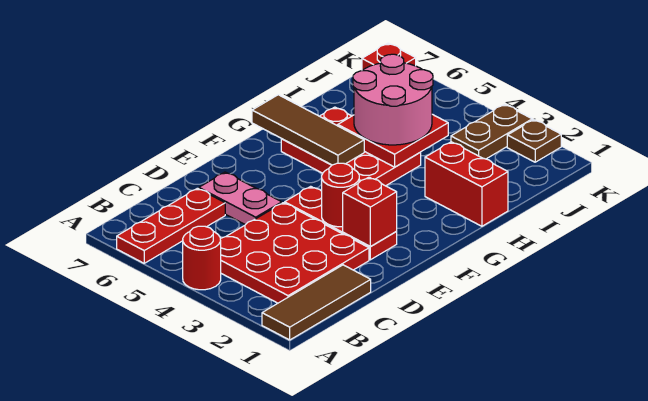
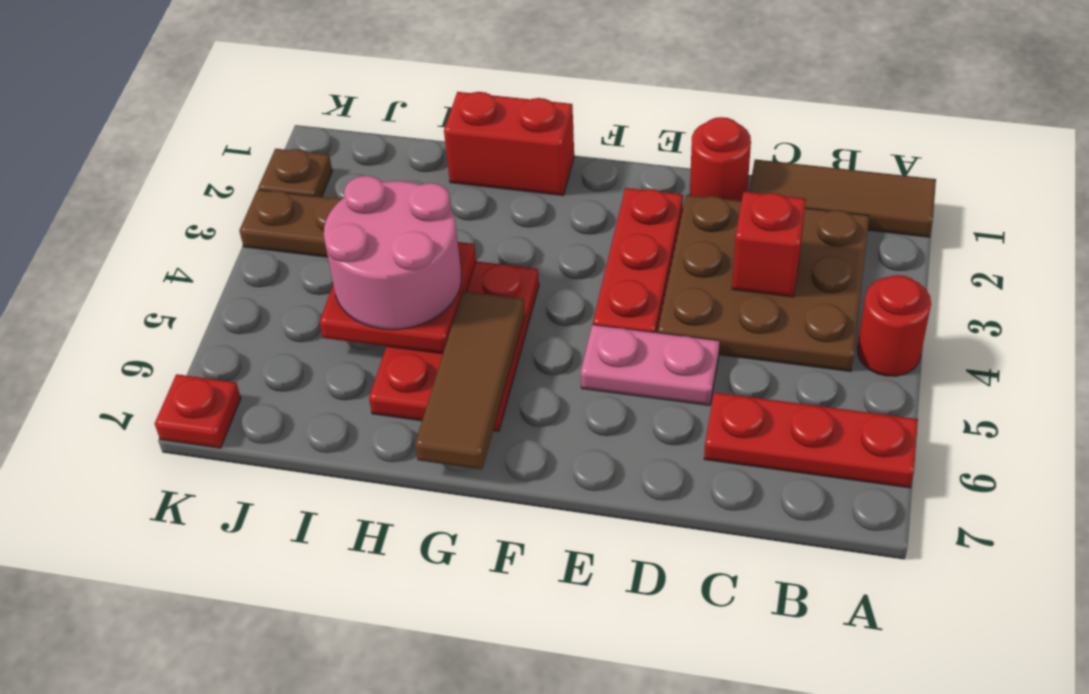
red 3x3 plate [220,203,369,303] -> brown 3x3 plate [657,195,869,372]
pink 1x2 plate [199,172,282,225] -> pink 1x2 plate turned to [581,325,720,406]
red 1x1 brick [343,177,397,246] -> red 1x1 brick moved to [732,192,806,297]
red 1x1 round brick [322,163,359,227] -> red 1x1 round brick moved to [690,117,751,201]
red 1x2 brick [425,142,508,226] -> red 1x2 brick turned to [444,92,574,196]

